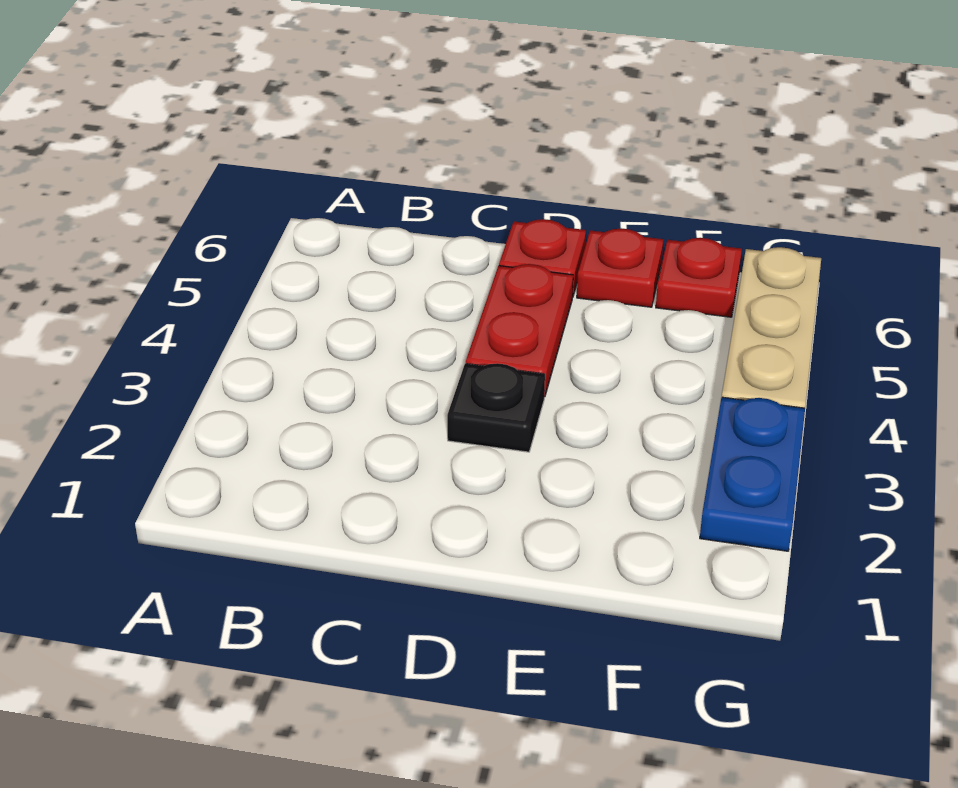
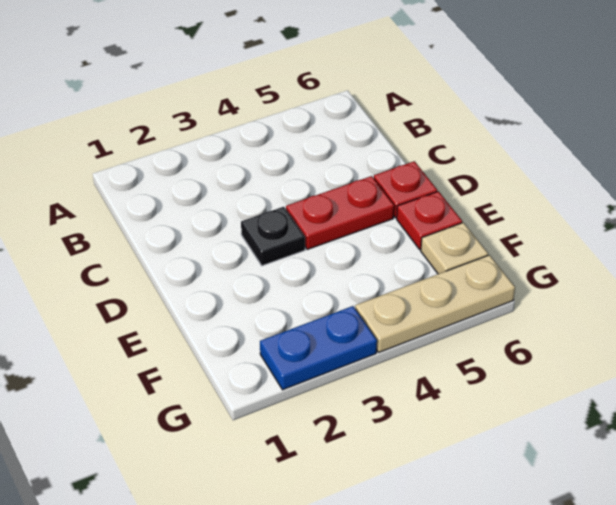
red 1x1 plate [656,238,742,317] -> tan 1x1 plate [421,223,488,274]

